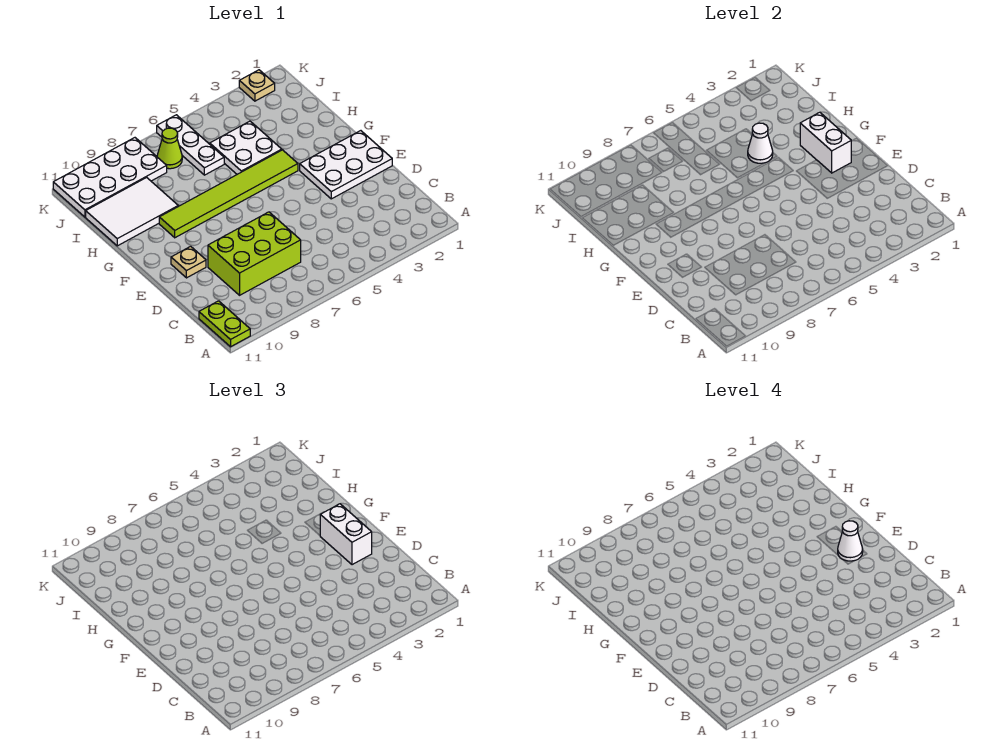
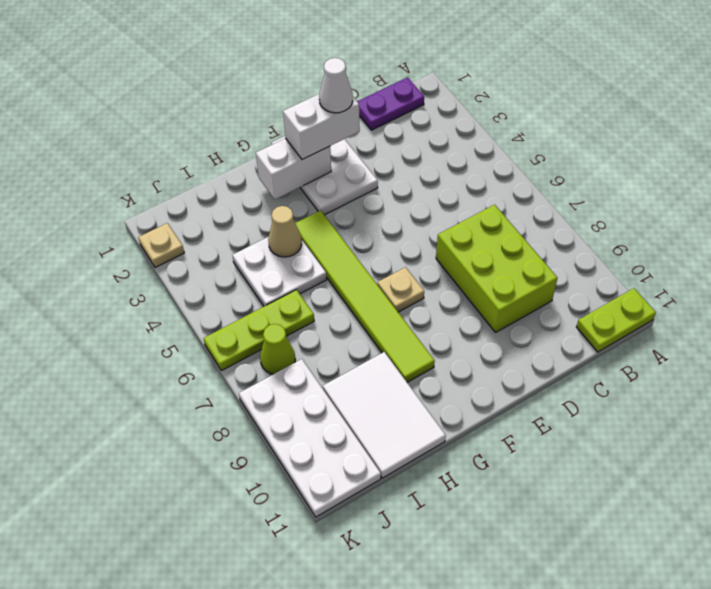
none -> purple 1x2 plate [357,77,424,130]
tan 1x1 plate [171,246,206,278] -> tan 1x1 plate moved to [377,267,424,312]
white 1x1 cone [748,123,773,163] -> tan 1x1 cone [268,206,302,257]
white 1x3 plate [157,115,224,175] -> lime 1x3 plate [203,290,314,371]

